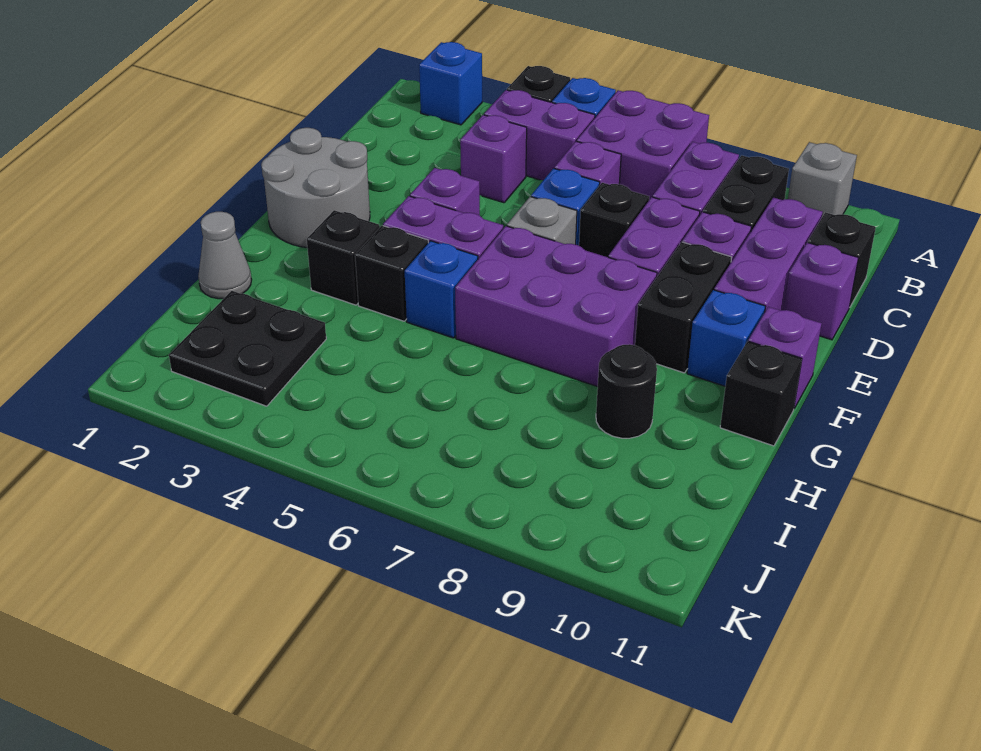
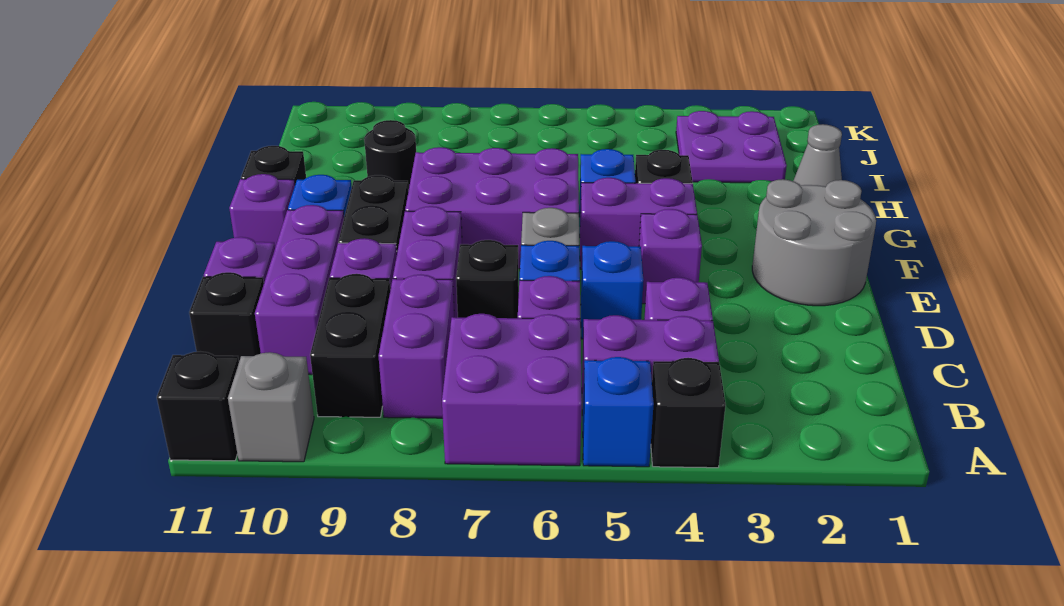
blue 1x1 brick [419,42,482,125] -> blue 1x1 brick moved to [581,241,643,339]
black 1x1 brick [307,210,380,305] -> black 1x1 brick moved to [157,352,239,461]
black 2x2 plate [169,291,326,406] -> purple 2x2 plate [676,111,787,183]

